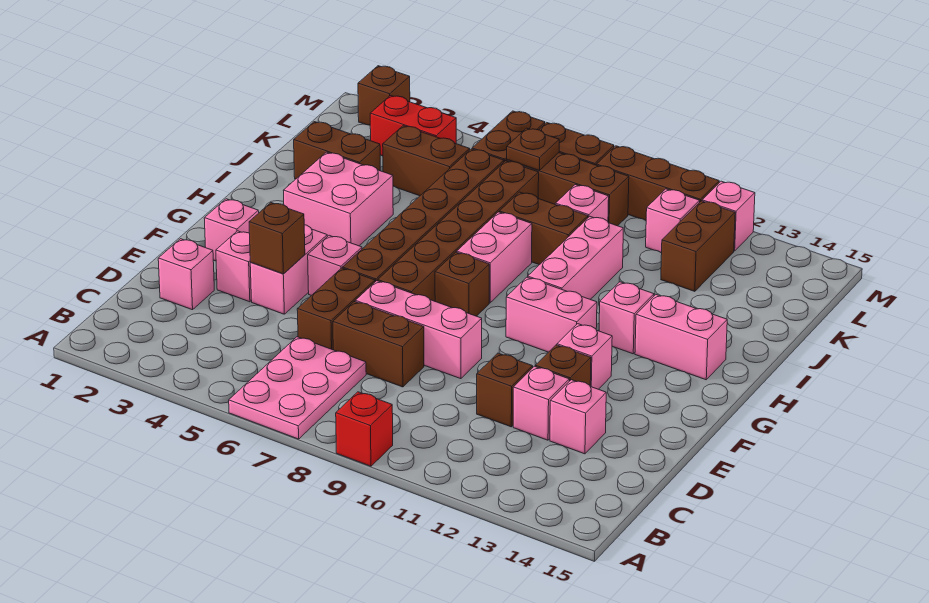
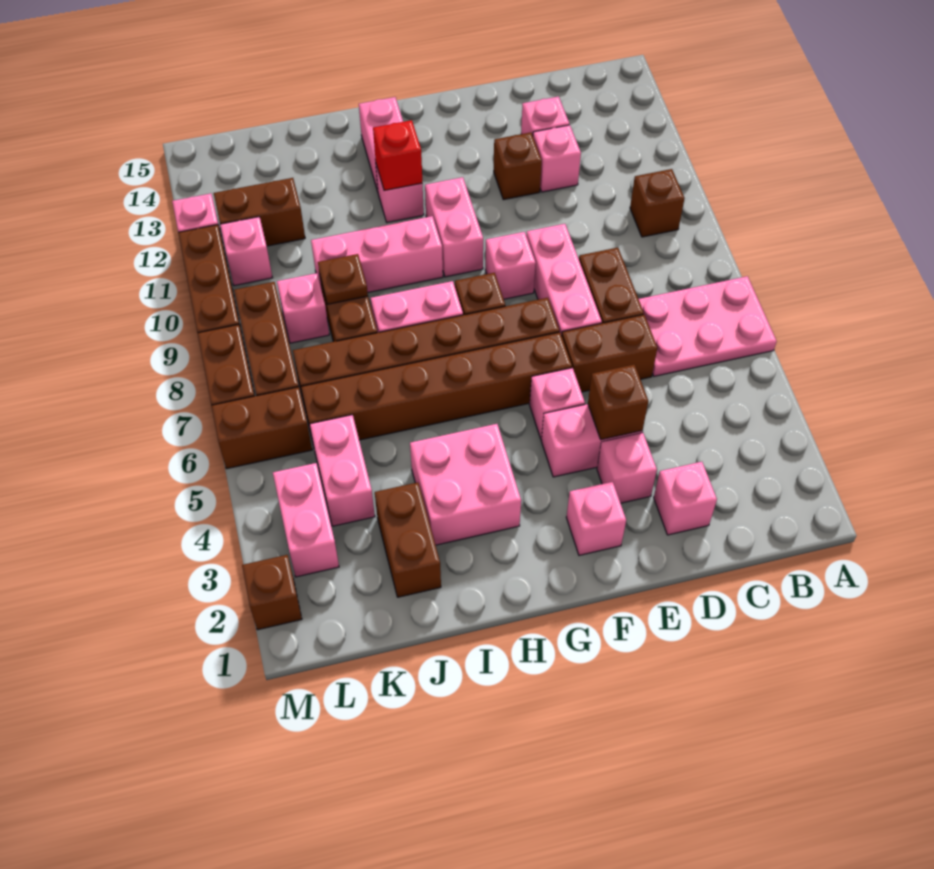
red 1x1 brick [336,392,393,466] -> red 1x1 brick moved to [373,120,422,191]
brown 1x1 brick [477,353,533,427] -> brown 1x1 brick moved to [630,169,685,237]
pink 1x1 brick [557,324,612,389] -> pink 1x1 brick moved to [485,232,536,299]
brown 1x2 brick [383,126,470,196] -> pink 1x2 brick [310,415,375,526]
red 1x2 brick [370,96,456,156] -> pink 1x2 brick [273,463,339,577]
brown 1x1 plate [507,128,559,170] -> brown 1x1 plate moved to [318,254,368,304]

